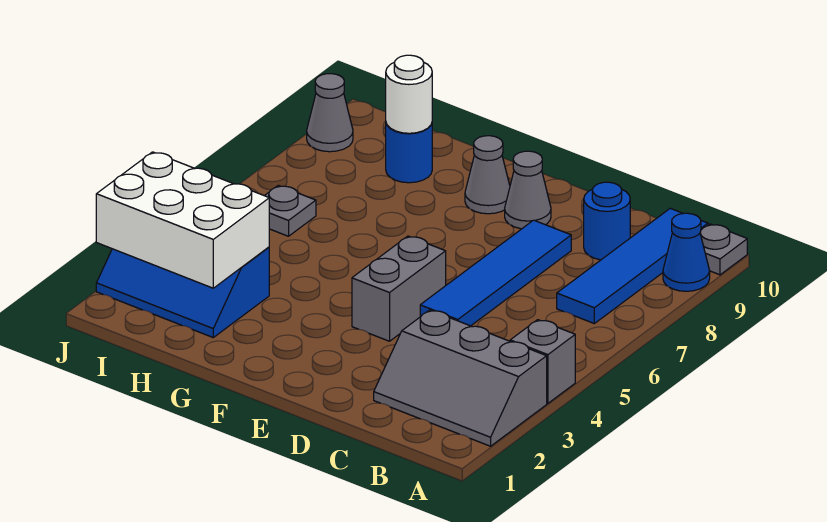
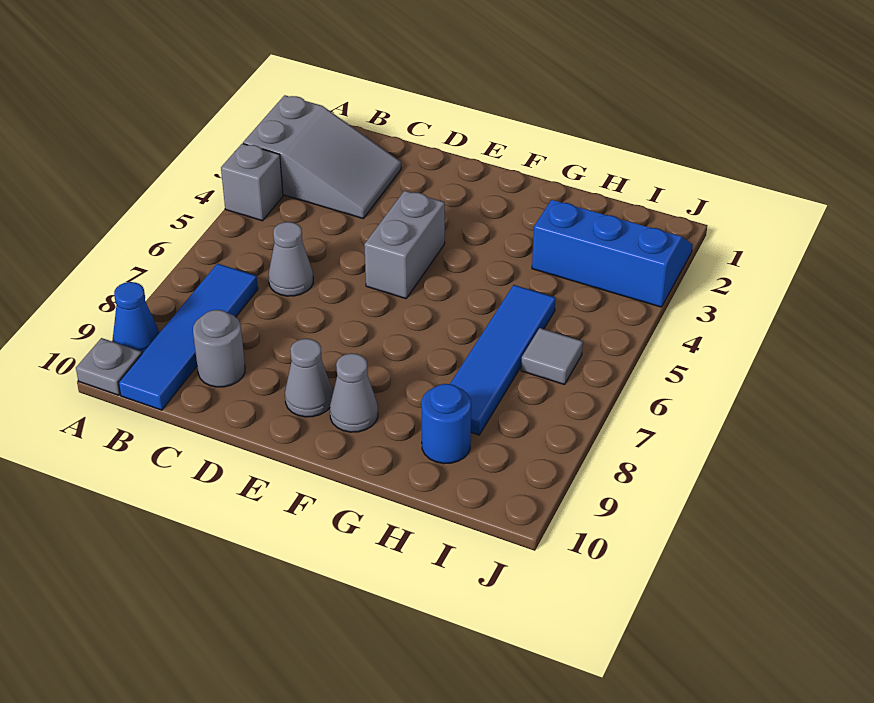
grey 2x3 slope [374,310,547,446] -> grey 2x3 slope turned to [243,95,401,218]
blue 1x1 round brick [584,182,630,260] -> grey 1x1 round brick [193,310,245,387]
blue 1x4 tile [420,220,571,326] -> blue 1x4 tile moved to [450,285,556,435]
white 2x3 brick [96,152,269,288] -> none
white 1x1 round brick [386,55,432,133] -> none
grey 1x1 plate [265,185,316,236] -> grey 1x1 tile [521,328,583,385]
grey 1x1 cone [307,74,353,152] -> grey 1x1 cone moved to [269,222,313,296]

